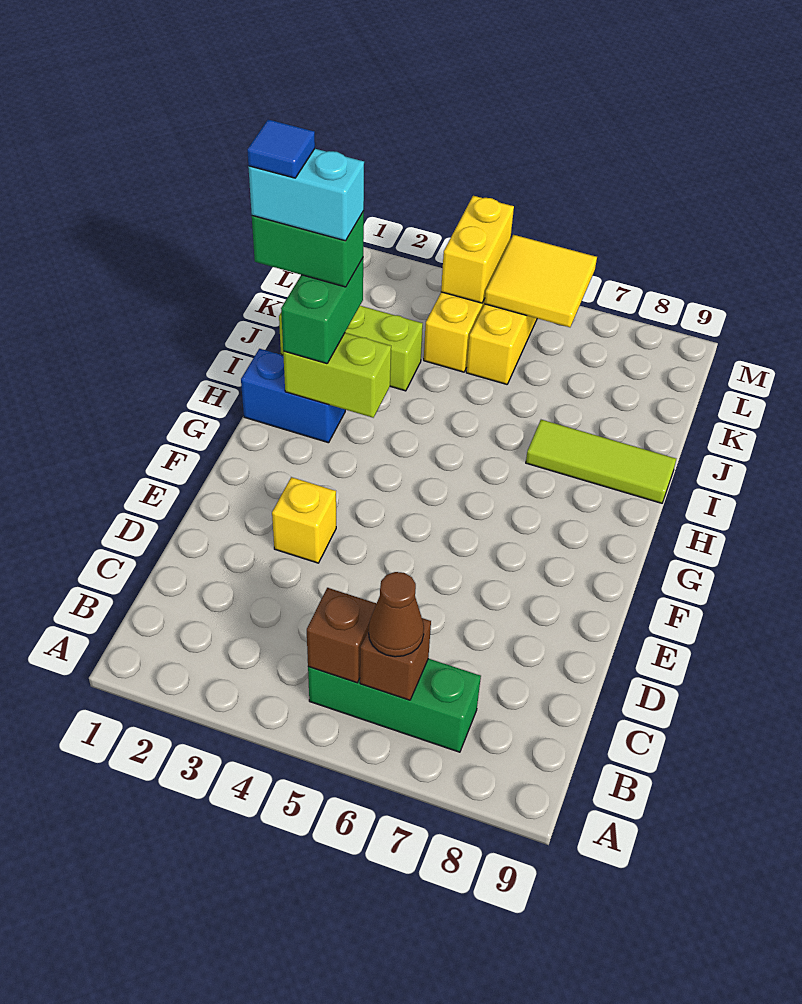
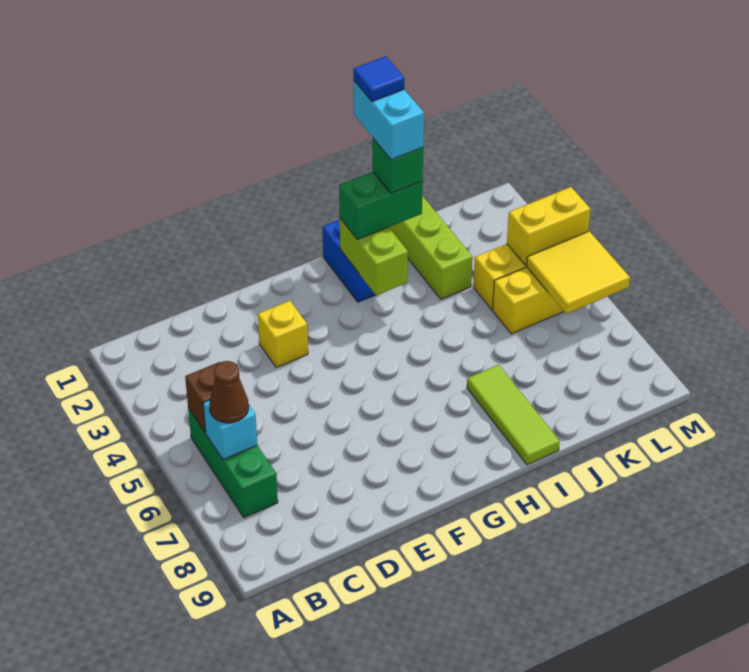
brown 1x1 brick [360,618,431,700] -> cyan 1x1 brick [203,400,257,460]
green 1x2 brick [252,211,364,287] -> green 1x1 brick [373,139,423,193]

